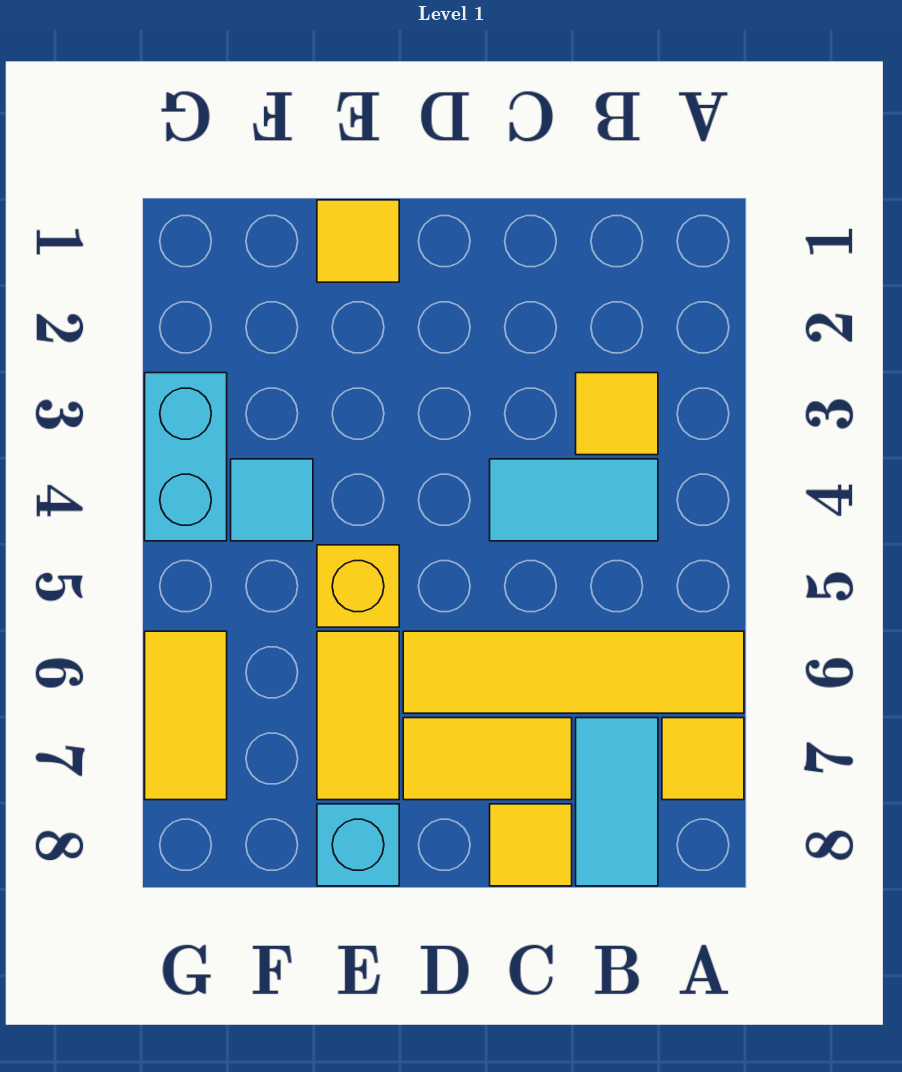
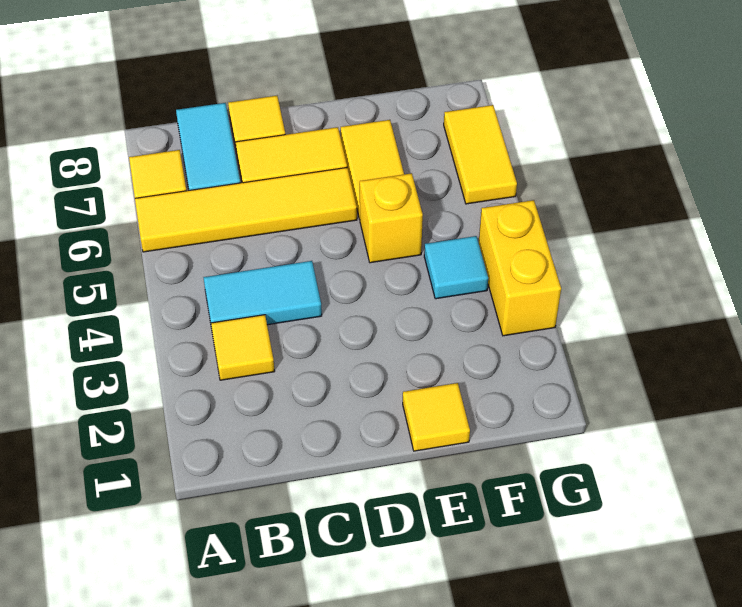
cyan 1x1 brick [317,804,399,886] -> none
cyan 1x2 brick [145,373,227,541] -> yellow 1x2 brick [479,200,561,336]

